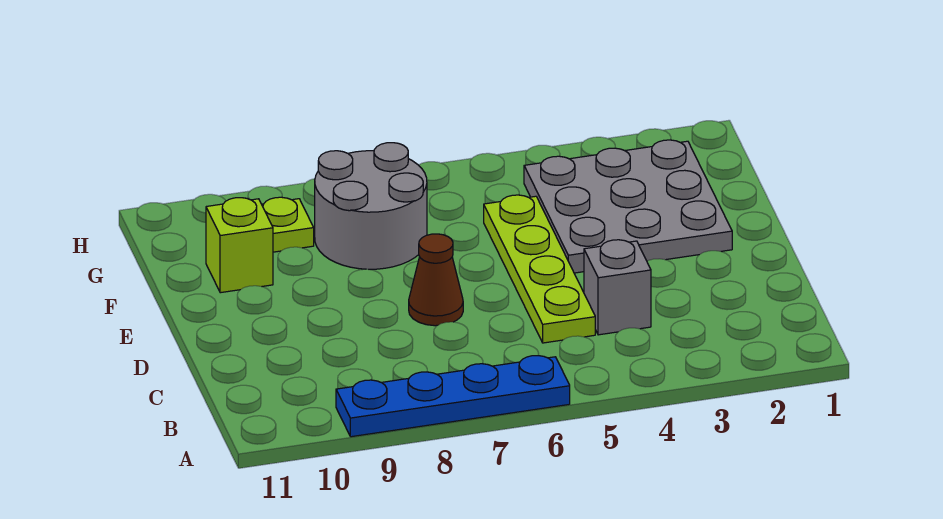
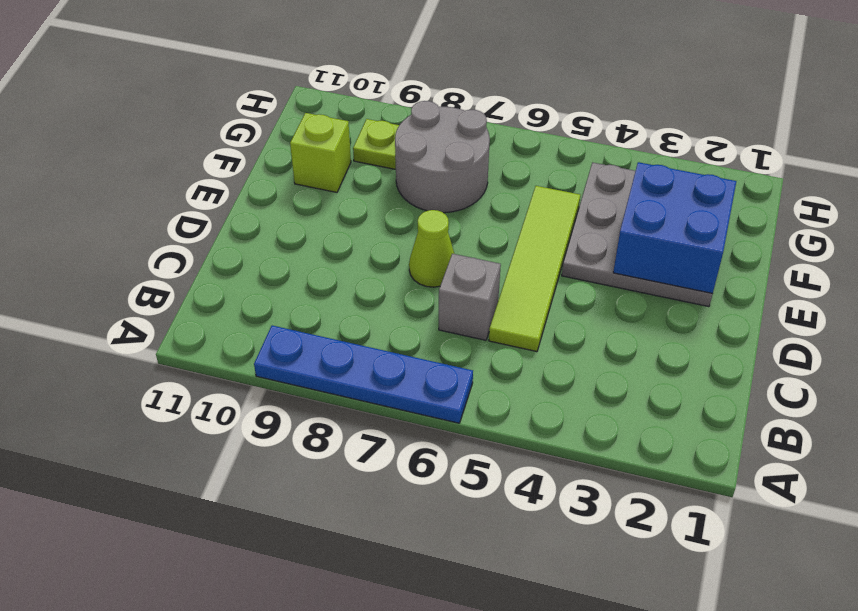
grey 1x1 brick [584,240,651,335] -> grey 1x1 brick moved to [439,254,501,340]
lime 1x4 plate [484,195,595,343] -> lime 1x4 tile [489,186,580,352]
brown 1x1 cone [409,234,463,326] -> lime 1x1 cone [409,210,454,287]
none -> blue 2x2 brick [613,162,736,294]

